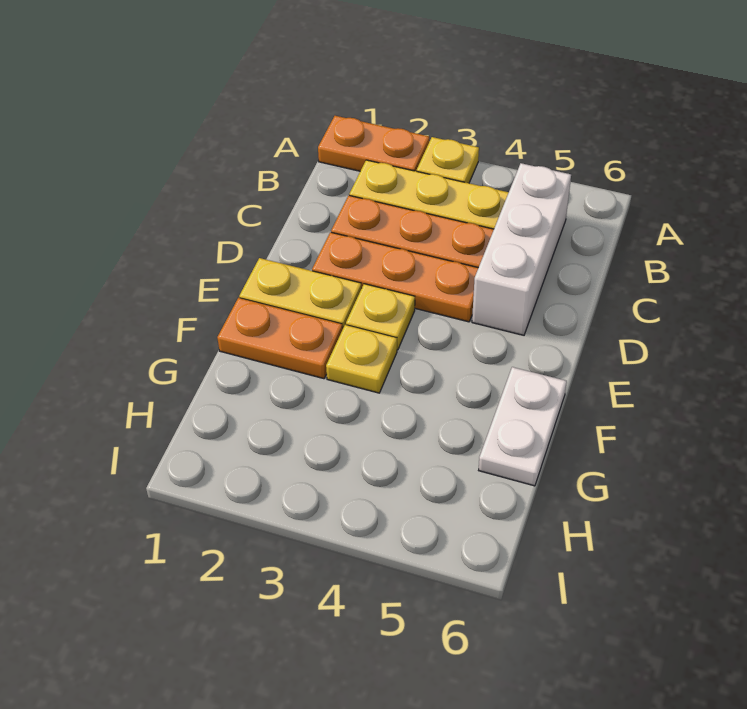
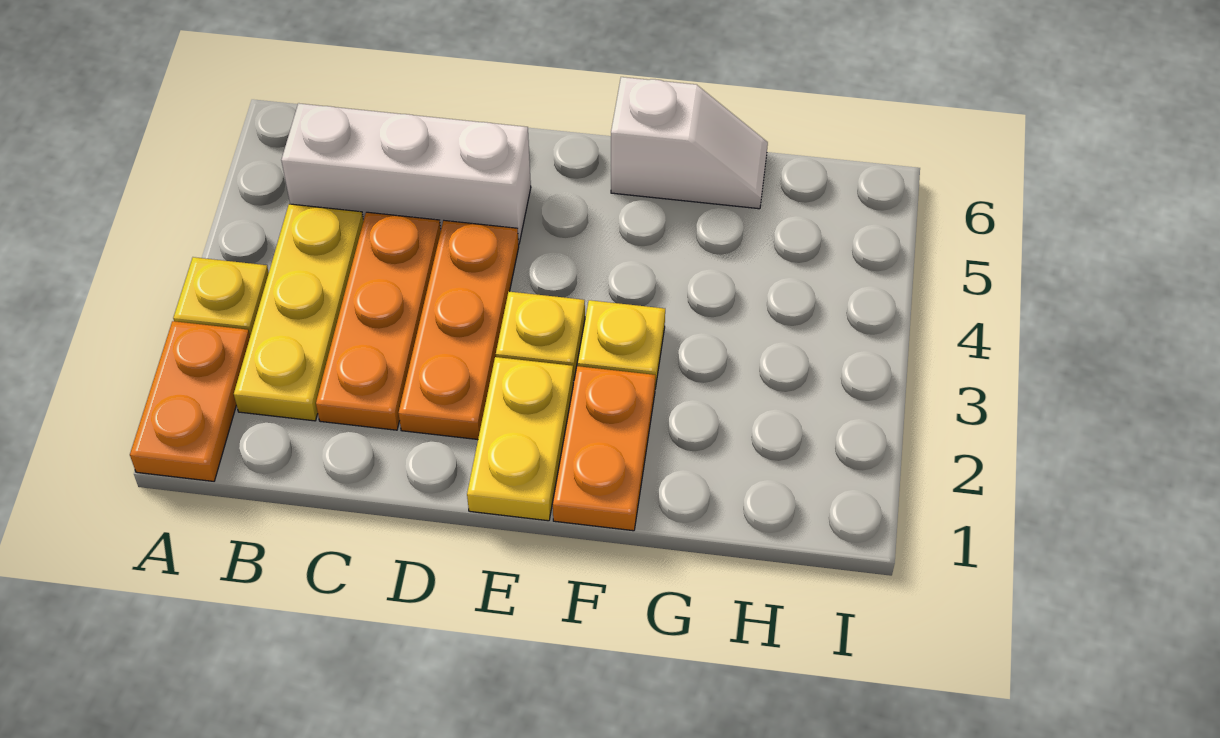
white 1x2 plate [479,367,567,486] -> white 1x2 slope [611,77,768,209]

